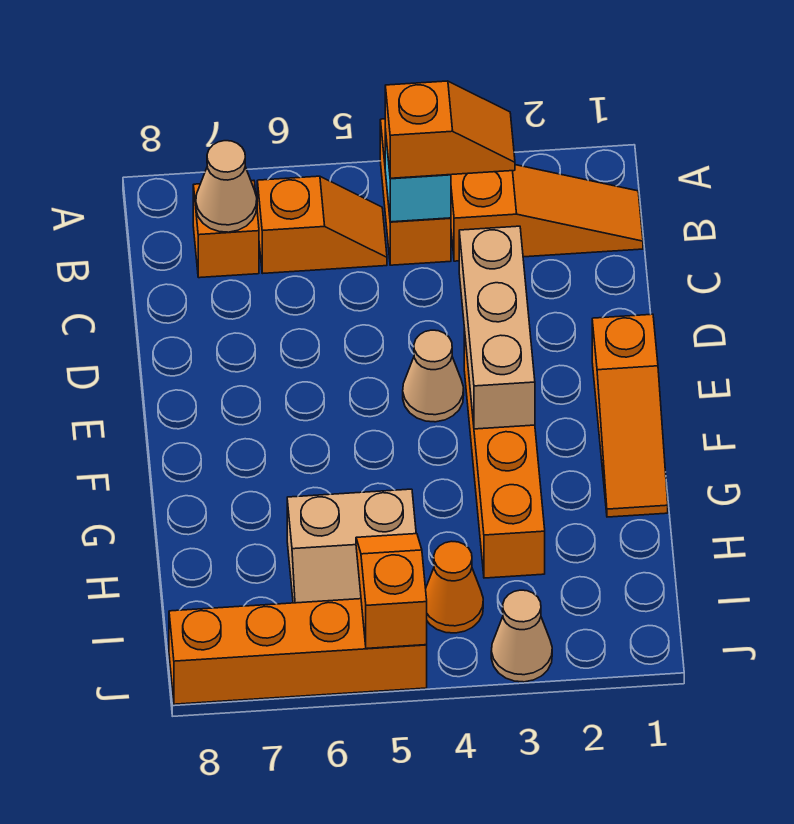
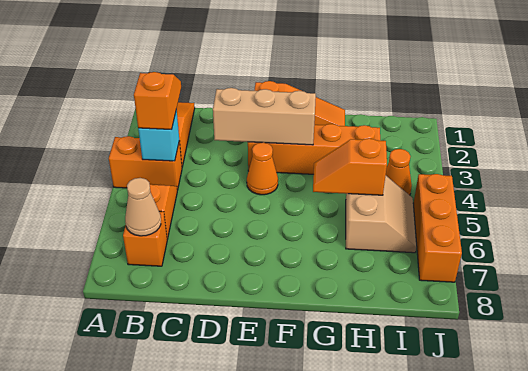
tan 1x1 cone [403,330,464,422] -> orange 1x1 cone [247,143,278,195]
orange 1x2 slope [356,534,427,649] -> orange 1x2 slope moved to [313,138,387,195]
tan 1x1 cone [491,590,552,682] -> none
orange 1x4 brick [169,599,427,704] -> orange 1x3 brick [413,174,462,282]

